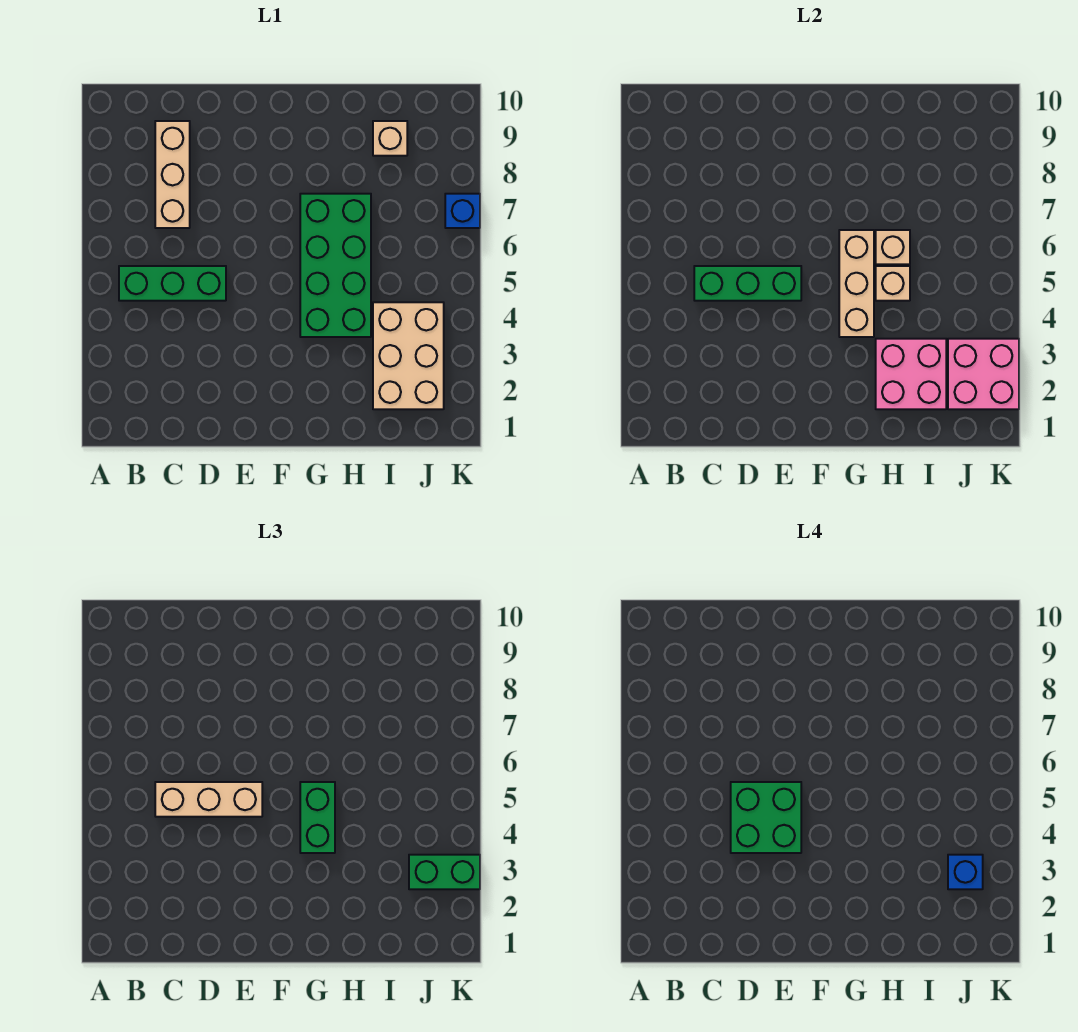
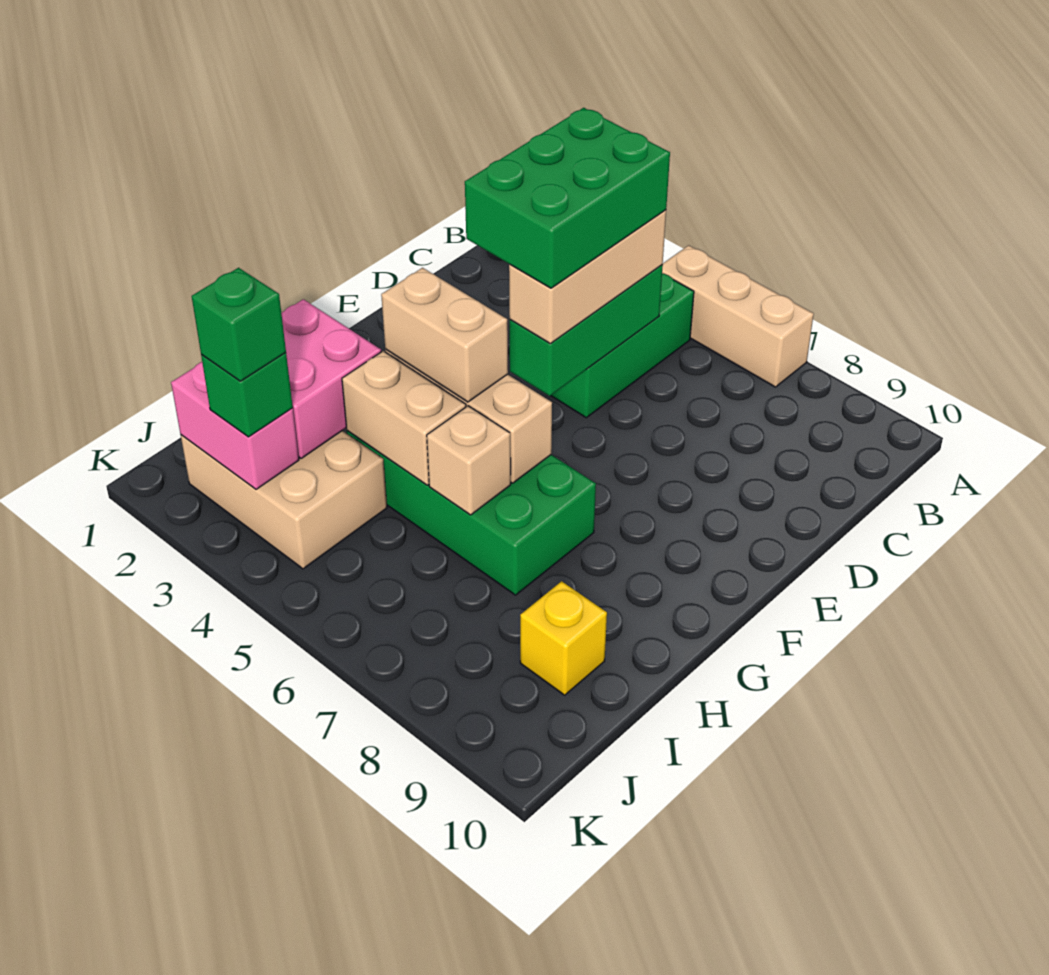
tan 1x3 brick [155,121,190,228] -> tan 1x3 brick moved to [662,245,814,387]
green 2x2 brick [731,782,801,853] -> green 2x3 brick [465,108,670,288]
green 1x2 brick [300,782,335,853] -> tan 1x2 brick [381,268,508,402]
tan 1x1 brick [876,266,910,301] -> tan 1x2 brick [342,351,466,485]
tan 1x1 brick [373,121,407,156] -> yellow 1x1 brick [520,581,607,695]
pink 2x2 brick [948,339,1019,409] -> pink 1x2 brick [171,362,299,489]
green 1x2 brick [409,855,480,889] -> green 1x1 brick [201,353,293,437]
blue 1x1 brick [948,855,983,889] -> green 1x1 brick [192,268,286,381]
blue 1x1 brick [445,194,480,228] -> none

